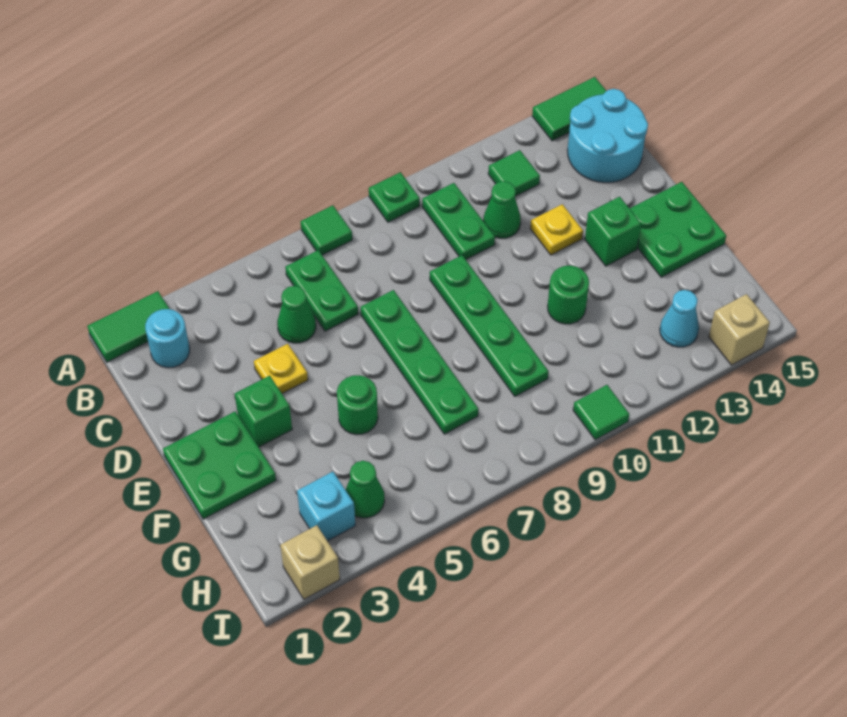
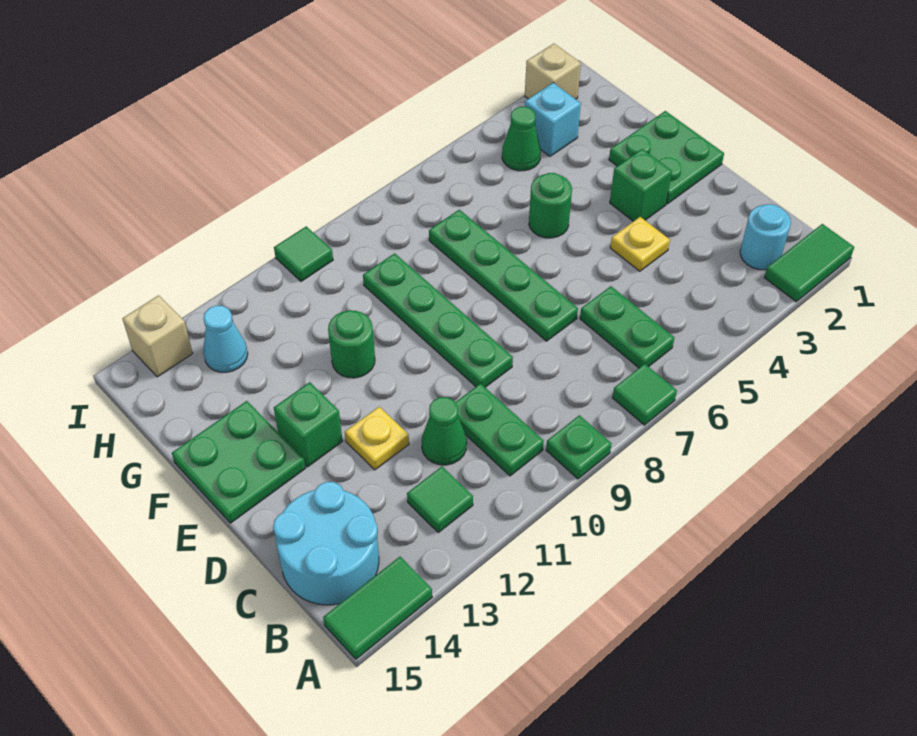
green 1x1 cone [277,286,316,343] -> none

